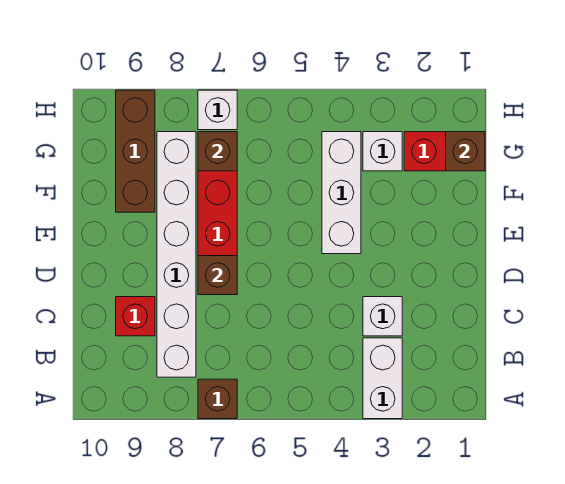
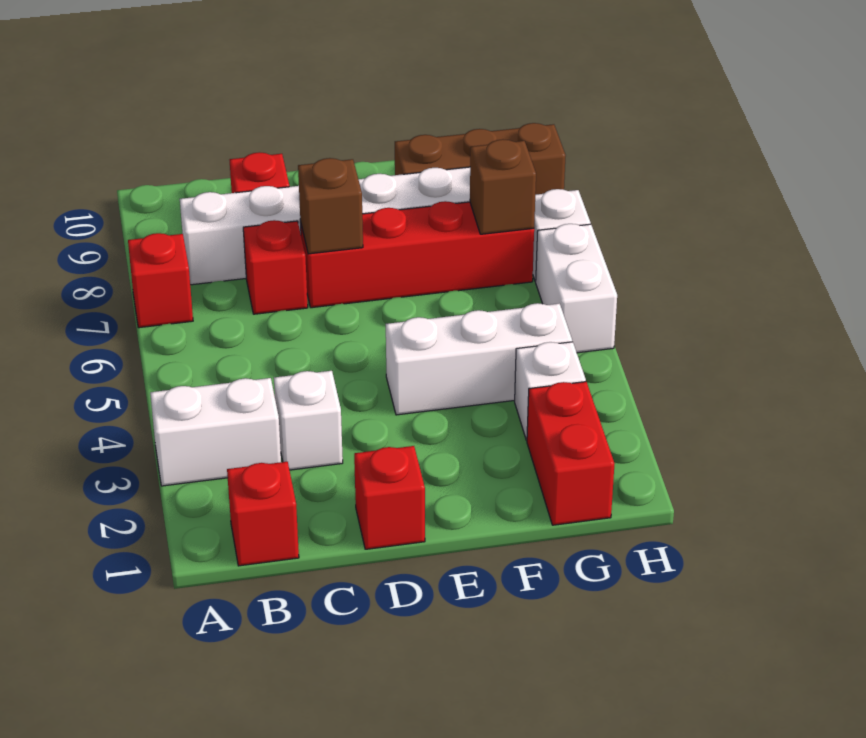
brown 1x1 brick [198,379,237,419] -> red 1x1 brick [128,233,193,328]
none -> red 1x1 brick [227,462,299,566]
none -> red 1x1 brick [243,220,308,314]
none -> red 1x1 brick [354,446,425,549]
brown 1x1 brick [446,132,485,171] -> none
none -> white 1x2 brick [536,224,617,353]

